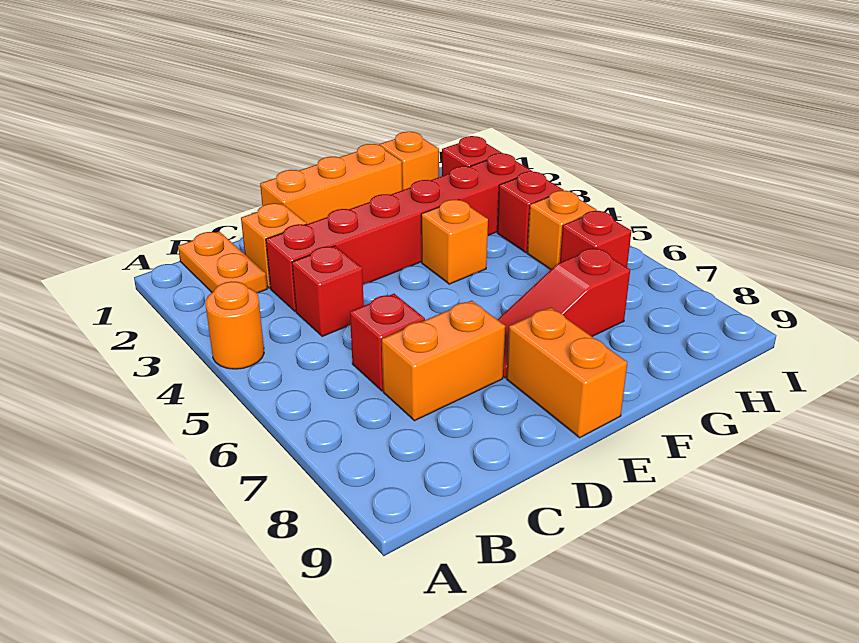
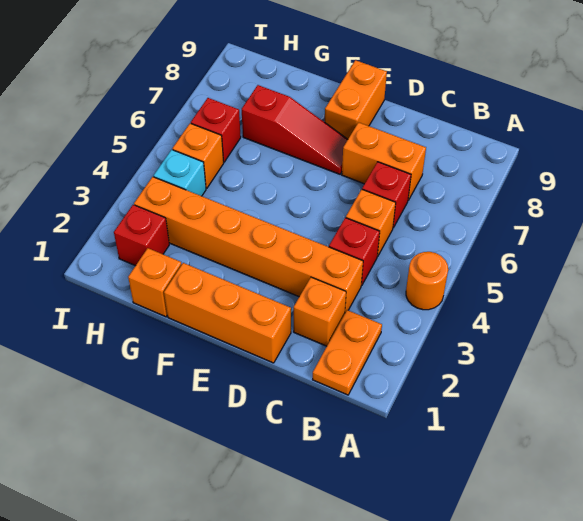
red 1x6 brick [266,153,532,312] -> orange 1x6 brick [134,177,363,312]
orange 1x1 brick [421,200,488,284] -> orange 1x1 brick moved to [346,190,396,256]
red 1x1 brick [497,171,564,252] -> cyan 1x1 brick [154,150,206,196]

